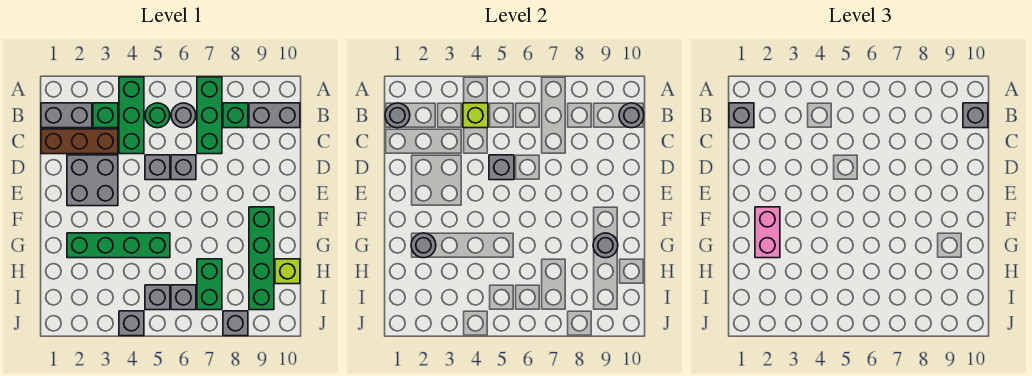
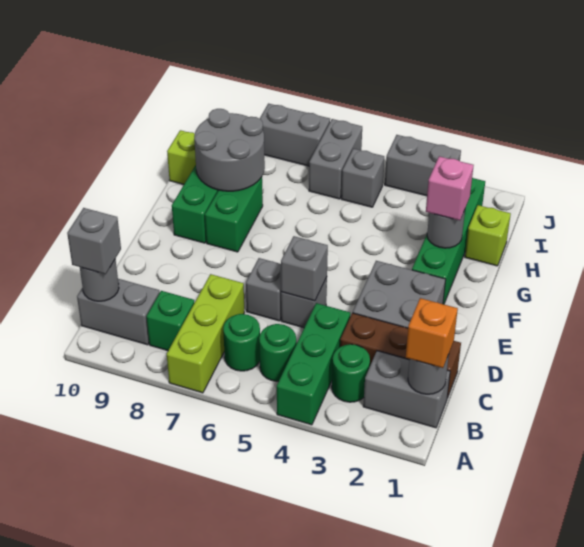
green 1x3 brick [197,77,222,154] -> lime 1x3 brick [167,274,245,393]
grey 1x1 brick [729,103,754,128] -> orange 1x1 brick [406,298,458,368]
green 1x1 brick [93,103,118,128] -> green 1x1 round brick [332,344,370,402]
lime 1x1 brick [463,103,488,128] -> lime 1x1 brick moved to [465,205,511,266]
grey 1x1 round brick [171,103,196,128] -> green 1x1 round brick [223,314,260,371]
pink 1x2 brick [755,207,780,258] -> pink 1x1 brick [426,156,474,220]
green 1x4 brick [67,233,170,258] -> green 1x4 brick turned to [412,178,485,304]
grey 1x1 round brick [593,233,618,258] -> grey 2x2 round brick [194,109,265,191]
green 1x2 brick [197,259,222,310] -> green 1x2 brick moved to [205,177,263,252]
grey 1x1 brick [171,285,196,310] -> grey 1x2 brick [309,119,362,199]
grey 1x1 brick [119,311,144,336] -> grey 1x2 brick [385,135,461,196]
grey 1x1 brick [223,311,248,336] -> grey 1x2 brick [260,104,330,166]

